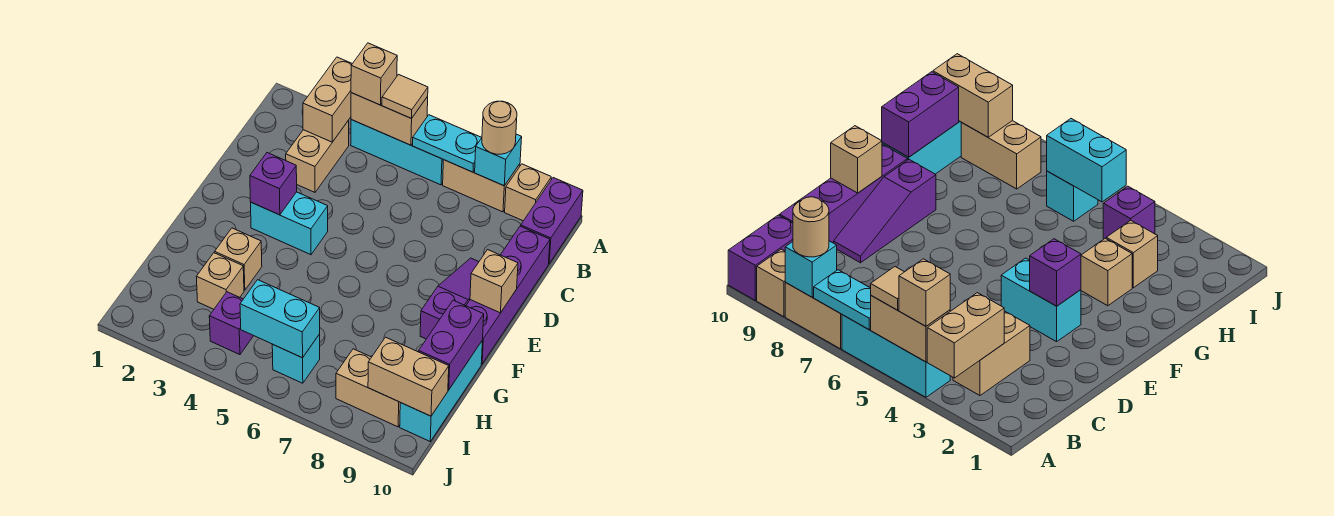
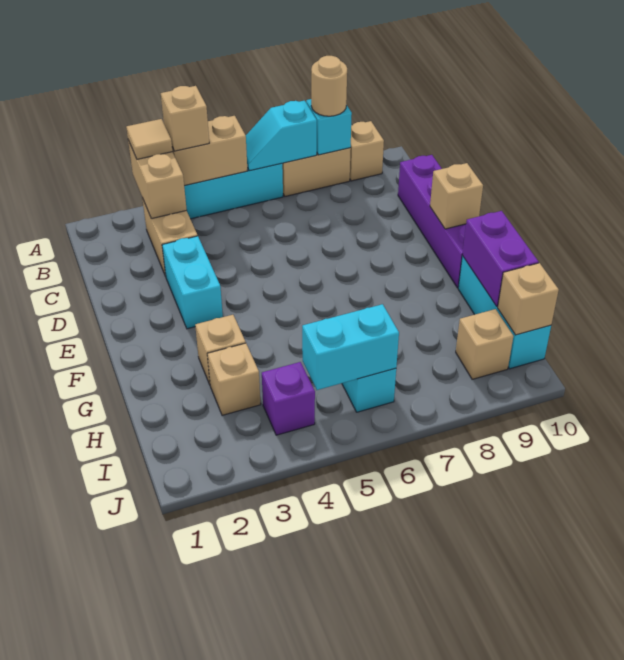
tan 1x1 tile [382,75,428,119] -> tan 1x1 tile moved to [126,119,173,159]
cyan 1x2 plate [413,115,482,172] -> cyan 1x2 slope [246,101,317,171]
purple 1x2 brick [521,178,583,263] -> none
purple 1x3 slope [420,258,479,339] -> none
cyan 1x2 brick [251,192,328,255] -> cyan 1x2 brick turned to [162,236,223,329]
purple 1x1 brick [250,153,297,215] -> none
tan 1x2 brick [336,349,400,427] -> tan 1x1 brick [456,309,513,379]
tan 1x2 brick [368,337,449,416] -> tan 1x1 brick [498,263,559,335]

